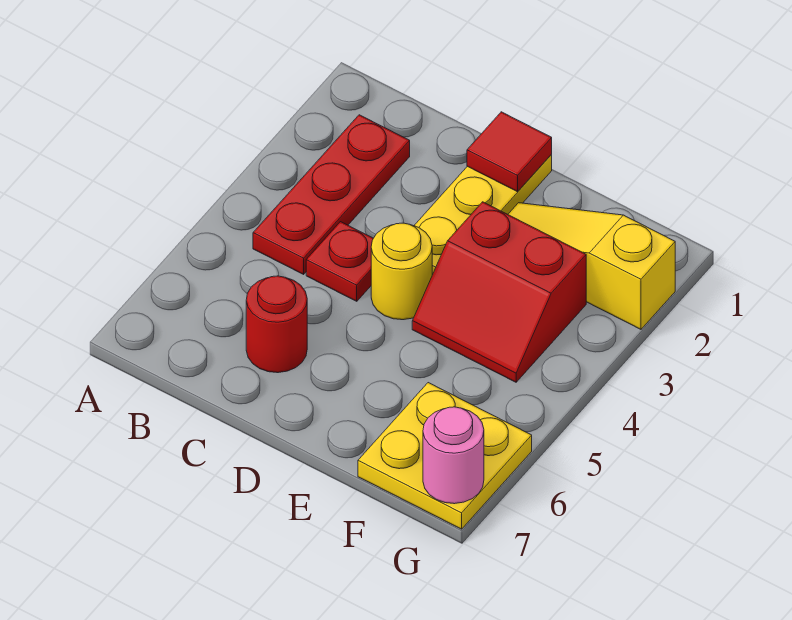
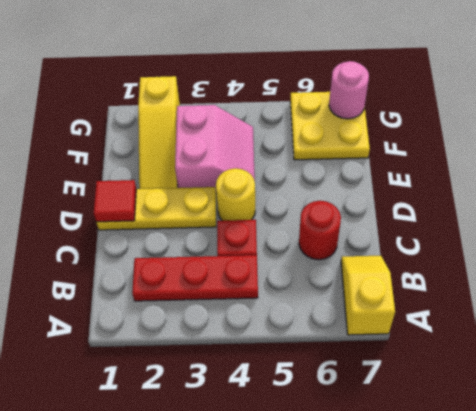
none -> yellow 1x2 slope [341,256,395,335]
red 2x2 slope [412,202,586,382] -> pink 2x2 slope [175,105,255,189]

